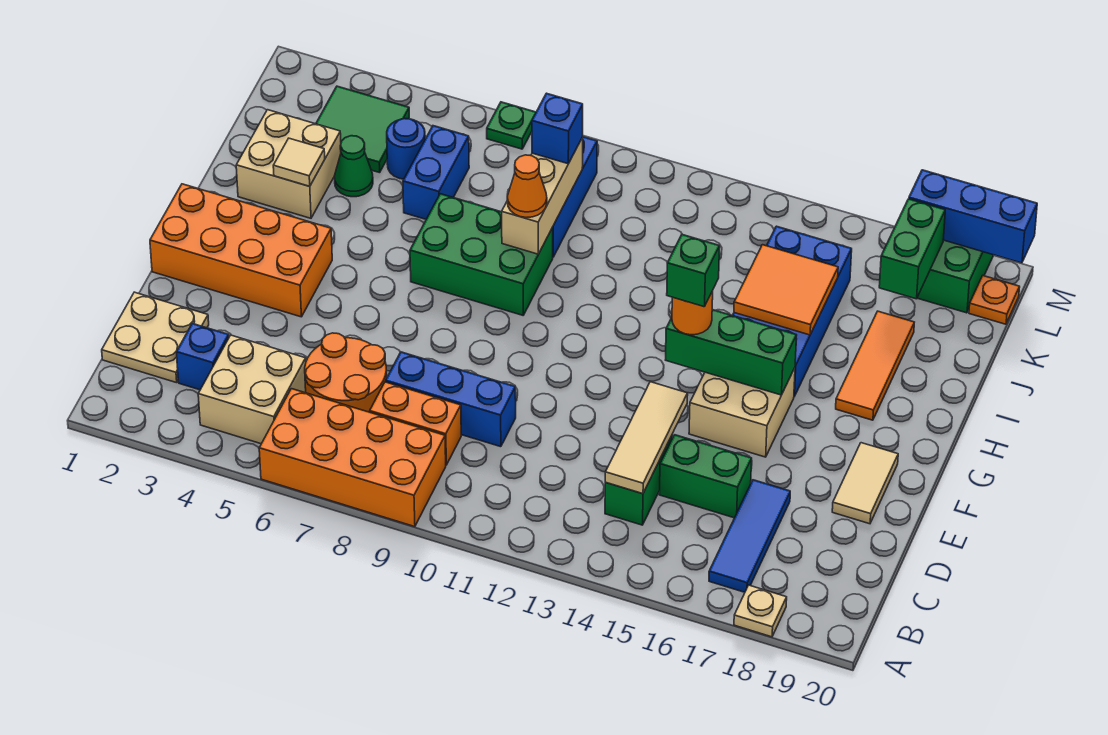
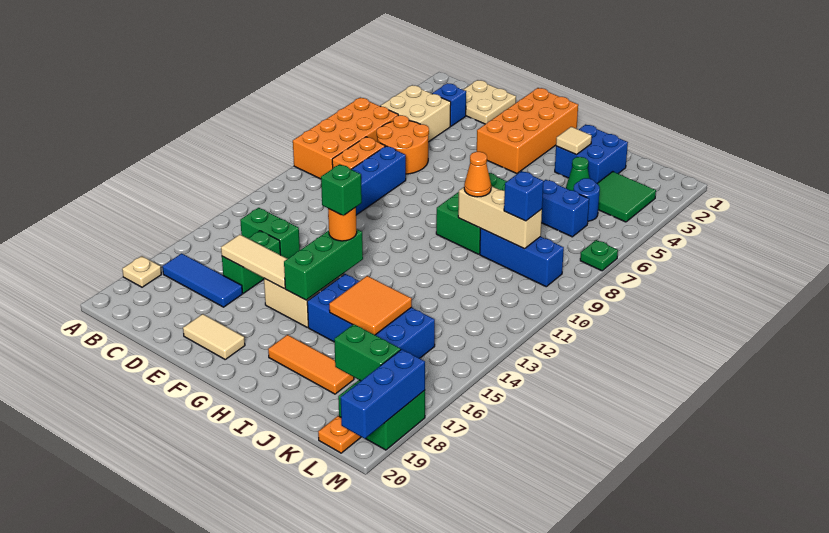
tan 1x3 tile [605,382,688,494] -> tan 1x3 tile moved to [221,235,287,288]
tan 2x2 brick [236,110,341,218] -> blue 2x2 brick [555,124,628,183]

